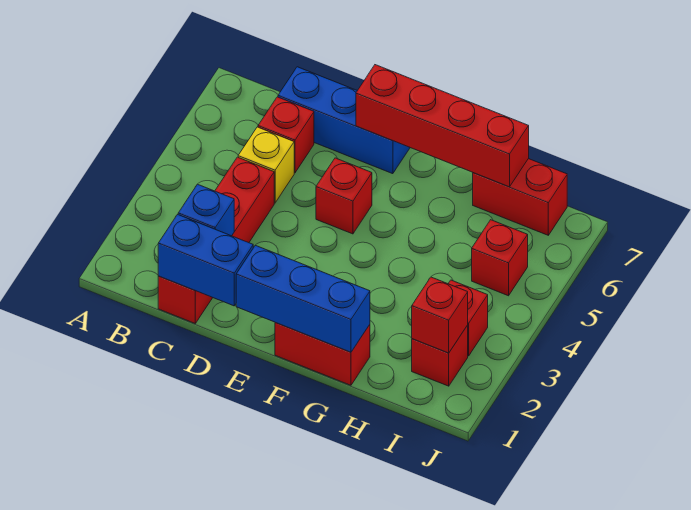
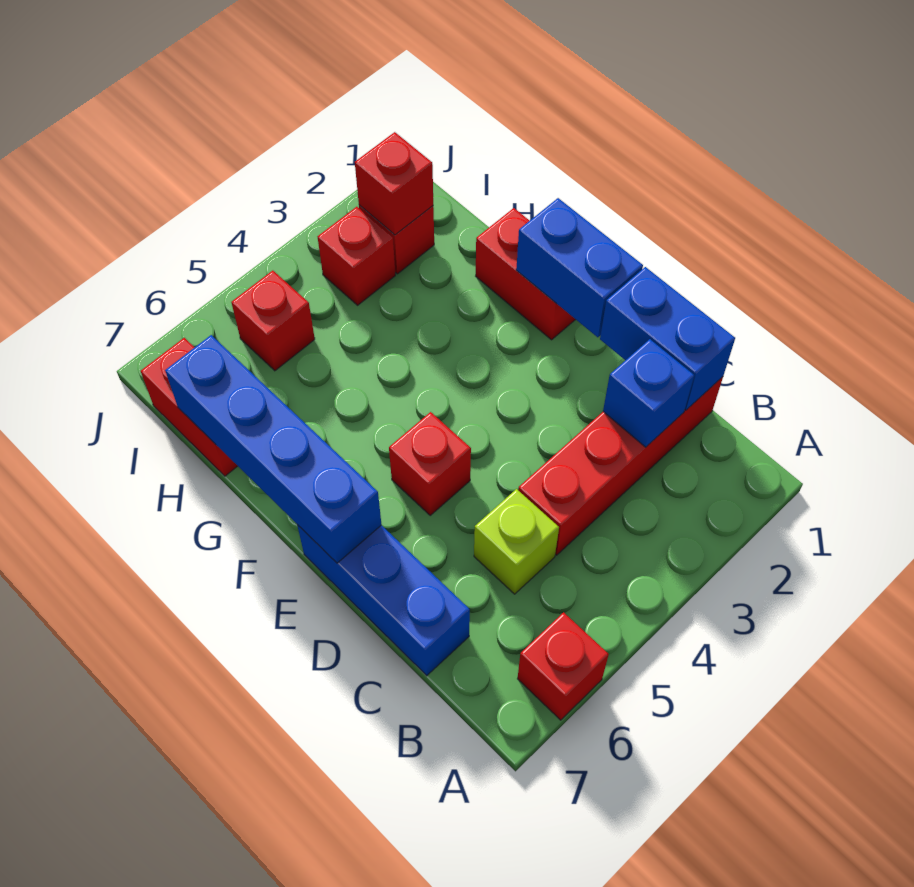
yellow 1x1 brick [238,127,294,203] -> lime 1x1 brick [474,489,559,594]
red 1x1 brick [258,97,314,173] -> red 1x1 brick moved to [518,612,609,720]
blue 1x3 brick [236,245,370,352] -> blue 1x2 brick [516,198,643,337]
red 1x4 brick [356,65,529,187] -> blue 1x4 brick [165,335,382,563]

